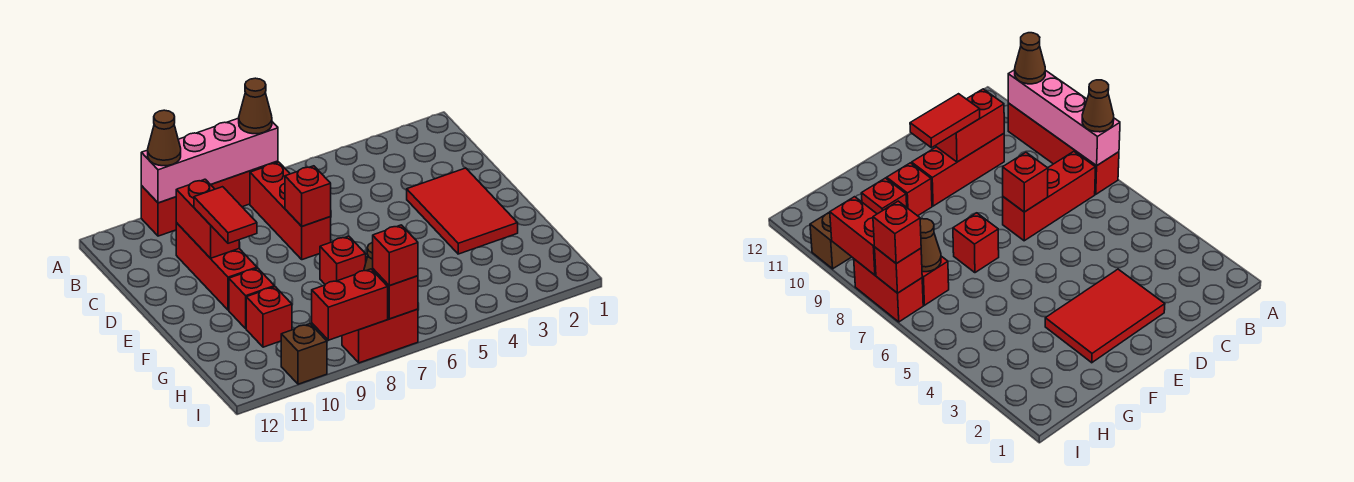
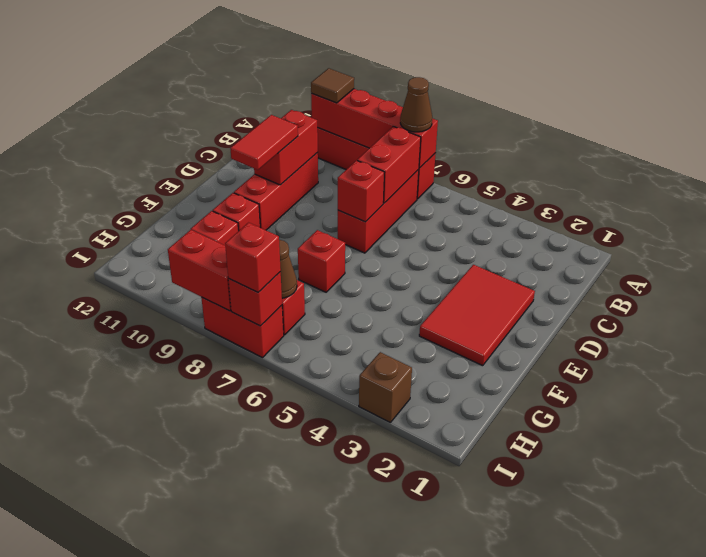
pink 1x4 brick [141,118,278,203] -> red 1x4 brick [311,89,438,168]
brown 1x1 cone [148,110,181,166] -> brown 1x1 tile [311,68,354,103]
none -> red 1x2 brick [357,126,421,203]
brown 1x1 brick [281,324,327,384] -> brown 1x1 brick moved to [359,352,412,423]

